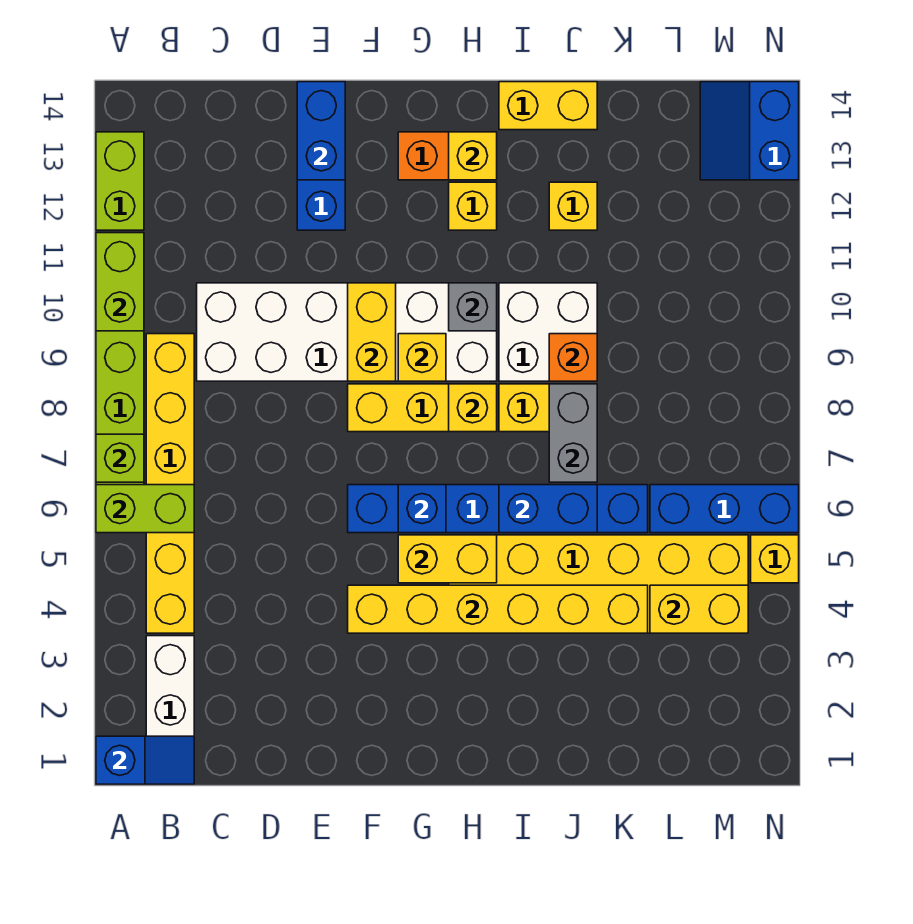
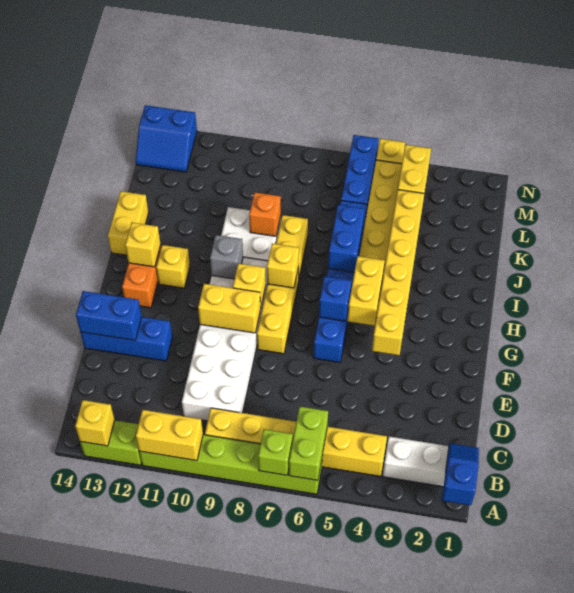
lime 1x2 brick [96,233,144,331] -> yellow 1x2 brick [136,410,203,461]
grey 1x2 brick [549,384,597,482] -> none
yellow 1x1 brick [549,182,597,230] -> yellow 1x1 brick moved to [75,400,115,446]

